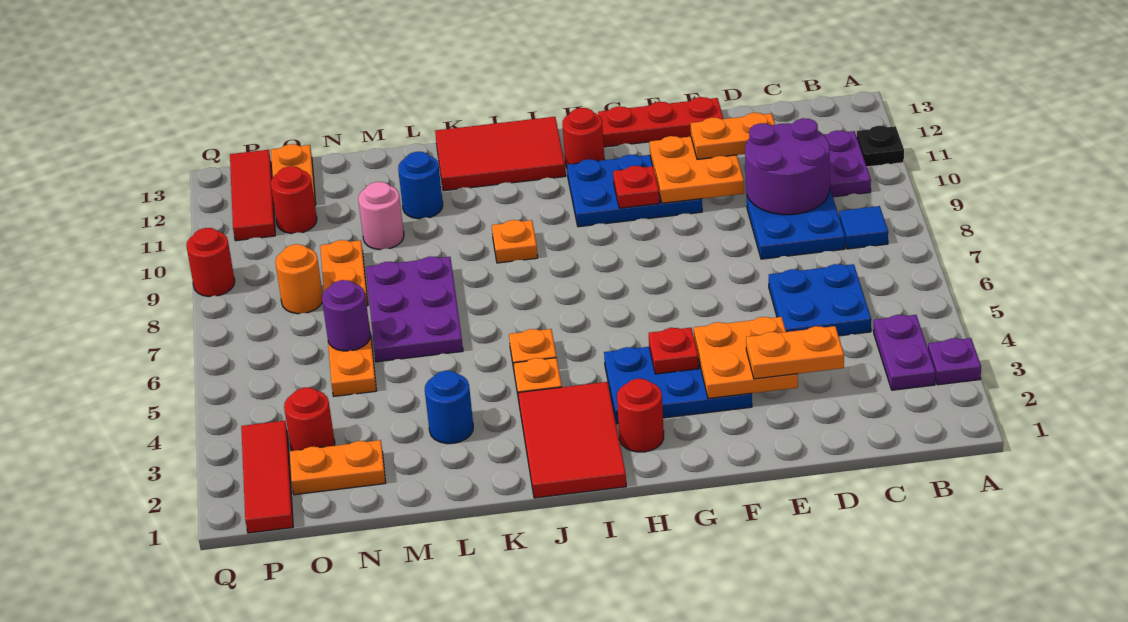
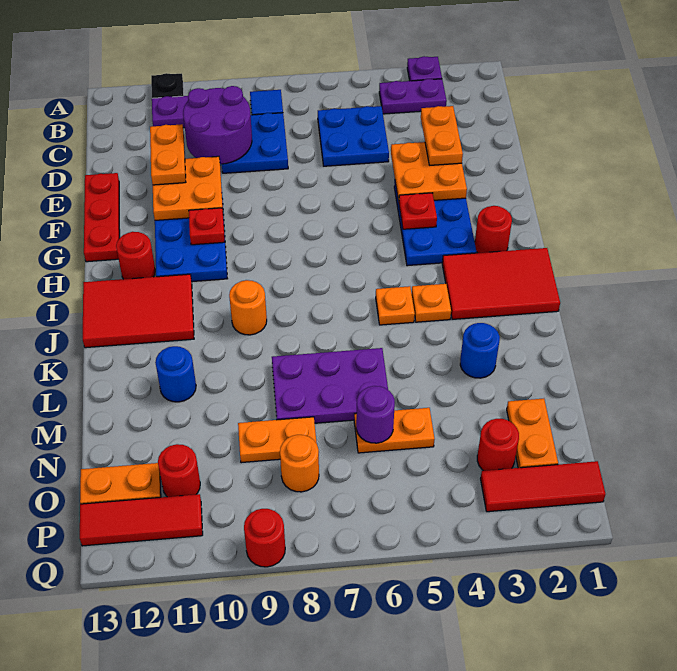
red 2x3 tile [435,117,566,191] -> red 2x3 tile turned to [83,274,194,348]
orange 1x1 plate [492,220,538,263] -> orange 1x1 round brick [229,280,267,335]
pink 1x1 round brick [358,182,404,250] -> none

